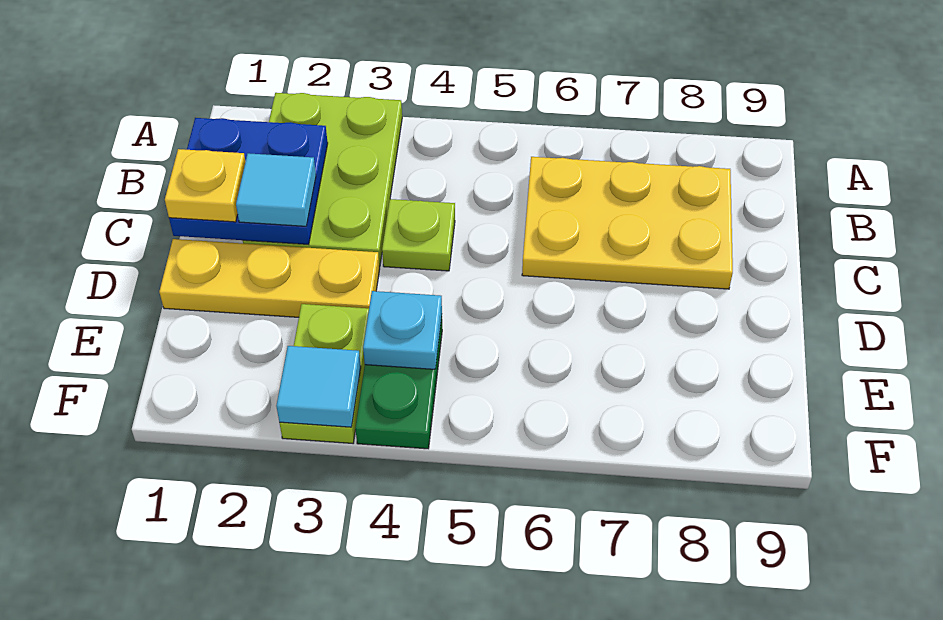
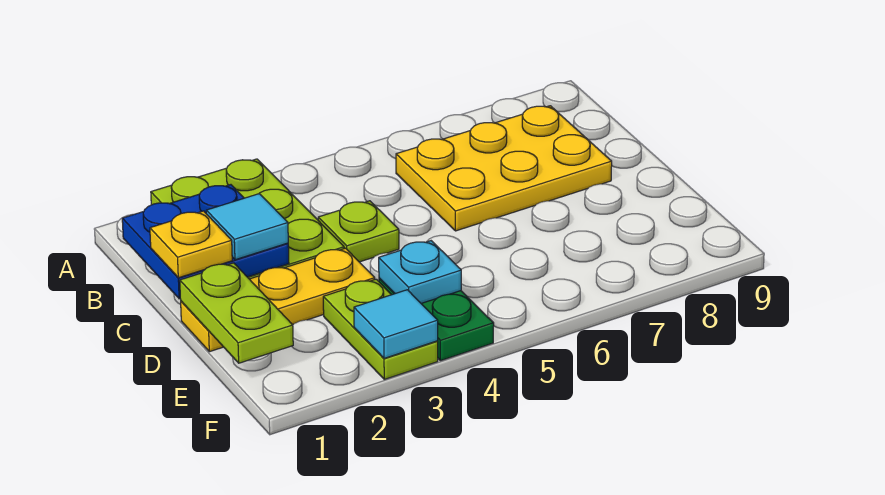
none -> lime 1x2 plate [180,263,293,363]

